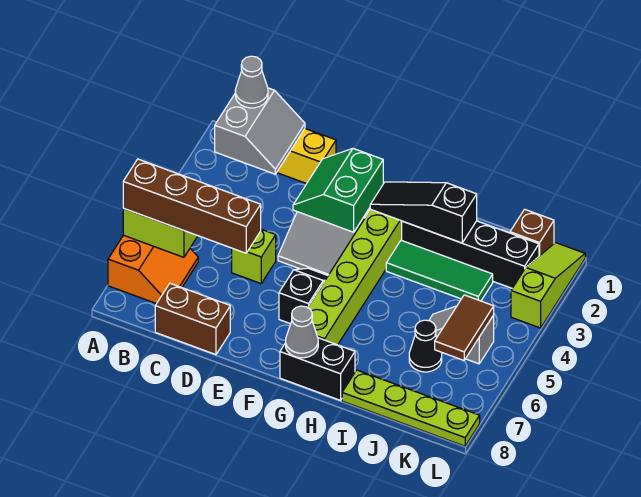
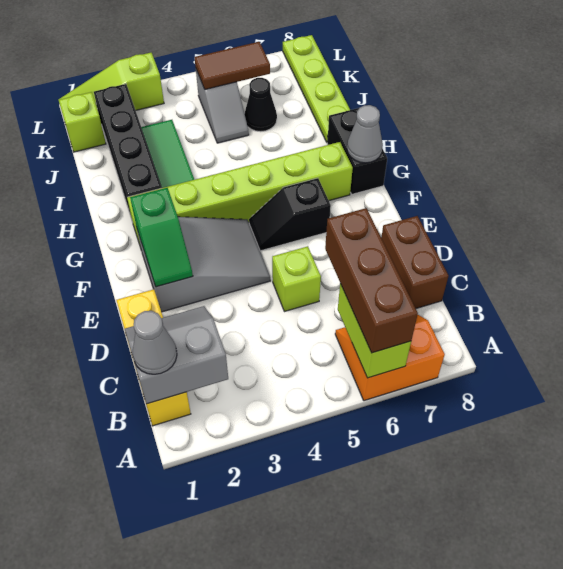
brown 1x4 brick [123,159,261,253] -> brown 1x3 brick [325,208,418,353]
green 2x2 slope [293,149,383,232] -> green 1x2 slope [130,188,193,287]
black 1x3 slope [370,182,477,243] -> none
brown 1x1 brick [510,209,554,256] -> lime 1x1 brick [59,92,106,152]

